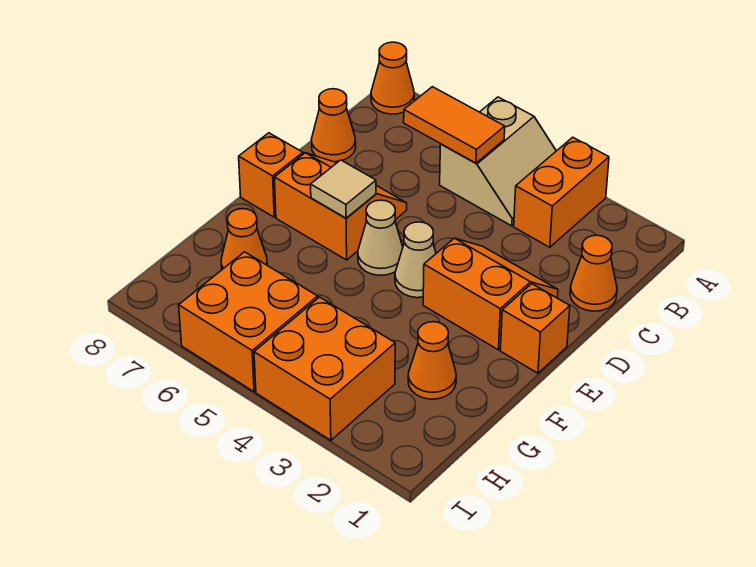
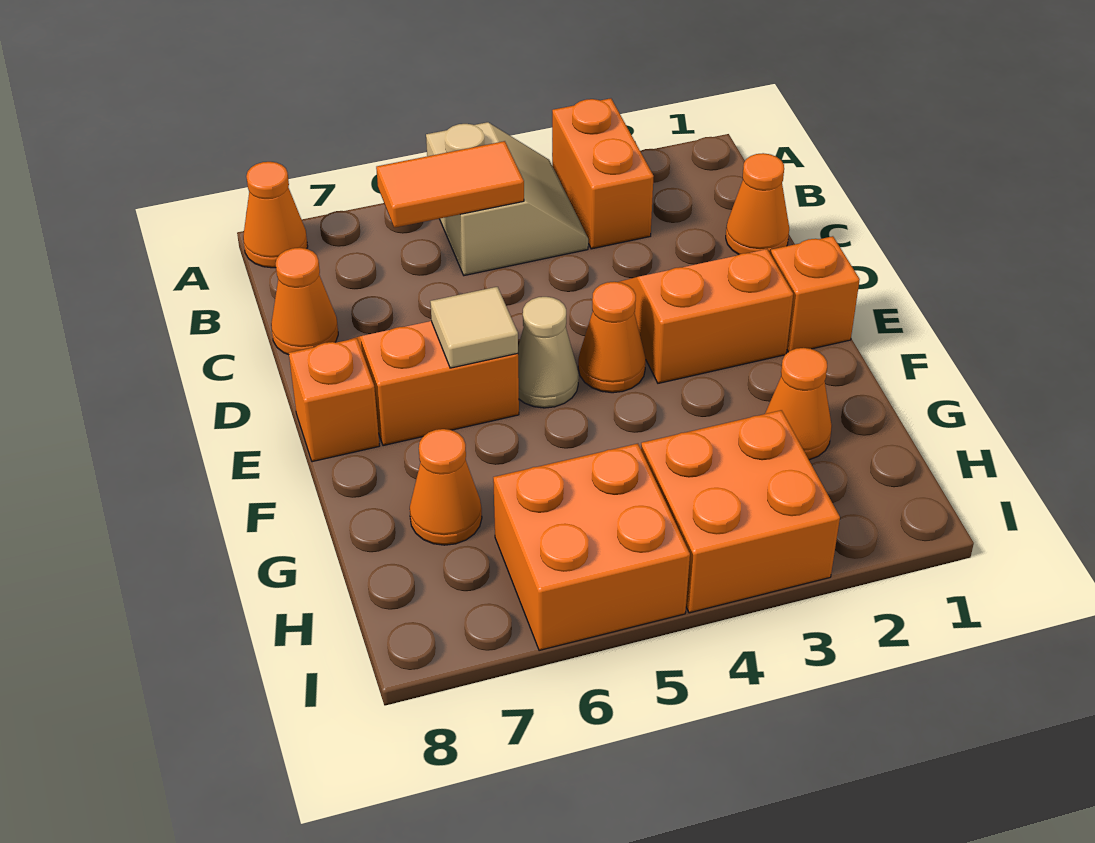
tan 1x1 cone [395,222,436,298] -> orange 1x1 cone [578,282,646,393]

